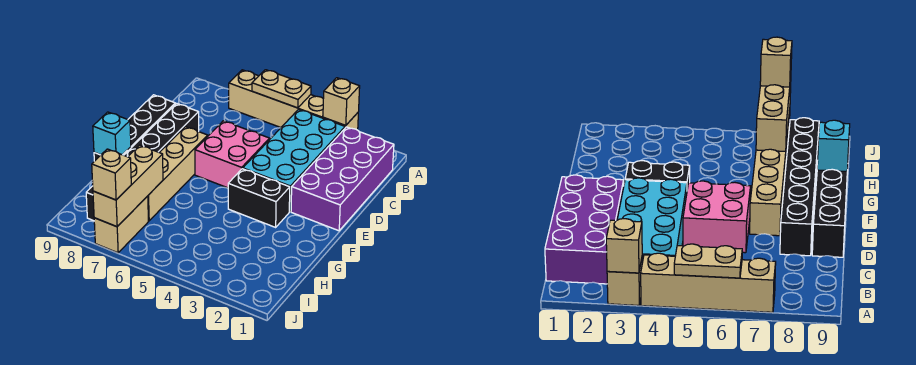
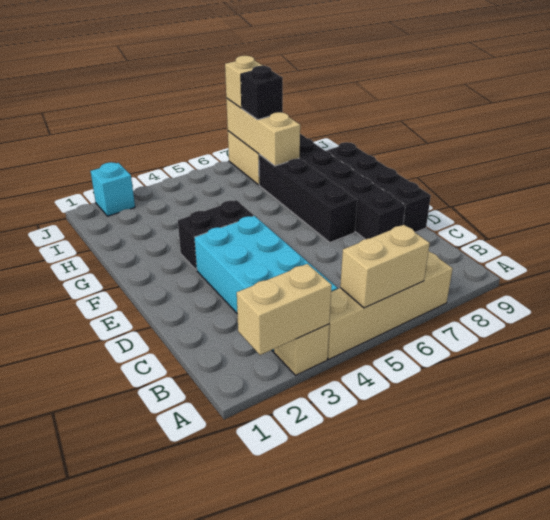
tan 1x1 brick [323,78,360,126] -> tan 1x2 brick [237,264,332,355]
tan 1x2 plate [252,70,311,108] -> tan 1x2 brick [340,225,430,308]
purple 2x4 brick [291,127,394,231] -> none
pink 2x2 brick [195,121,270,188] -> none
tan 1x4 brick [148,127,208,221] -> black 1x4 brick [259,155,357,242]
cyan 1x1 brick [93,112,131,155] -> cyan 1x1 brick moved to [90,162,135,216]
none -> black 1x1 brick [241,66,283,120]

